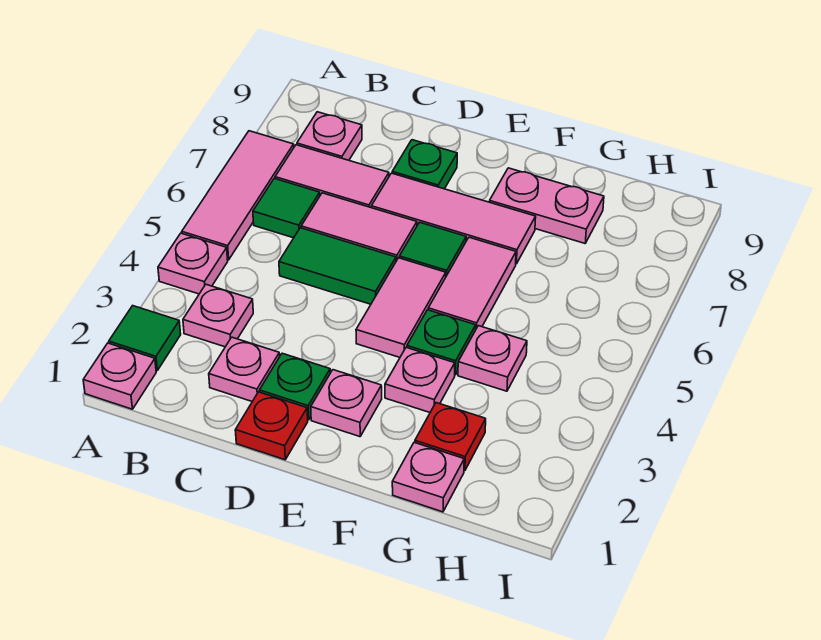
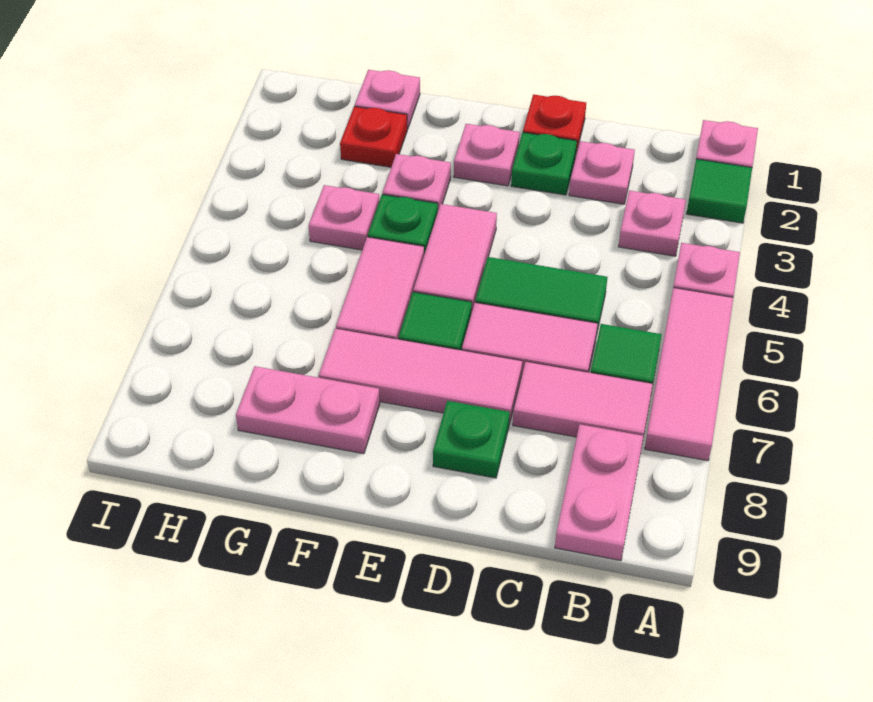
pink 1x1 plate [297,112,362,160] -> pink 1x2 plate [555,424,643,561]

